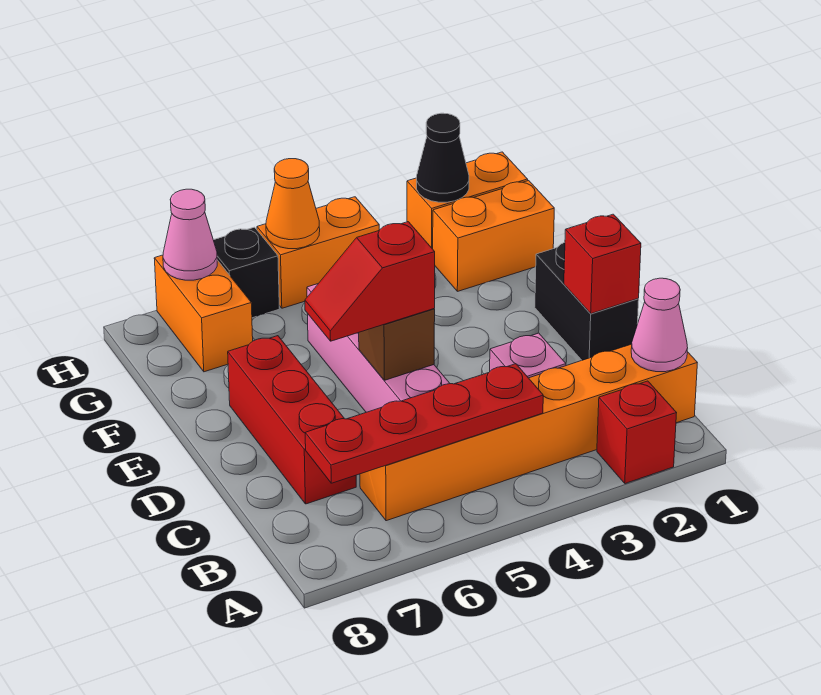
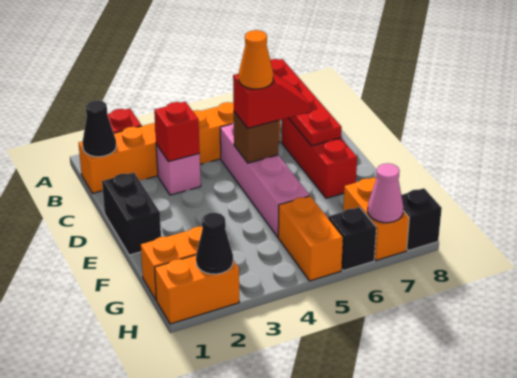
pink 1x1 cone [631,278,688,372] -> black 1x1 cone [82,100,116,157]
red 1x4 plate [305,364,543,483] -> red 1x4 plate turned to [270,59,342,146]
red 1x1 brick [564,214,641,314] -> red 1x1 brick moved to [154,102,200,162]
orange 1x2 brick [257,197,379,308] -> orange 1x2 brick turned to [278,196,343,281]
orange 1x1 cone [266,159,320,249] -> orange 1x1 cone moved to [239,30,273,89]
none -> black 1x1 brick [401,188,442,251]

